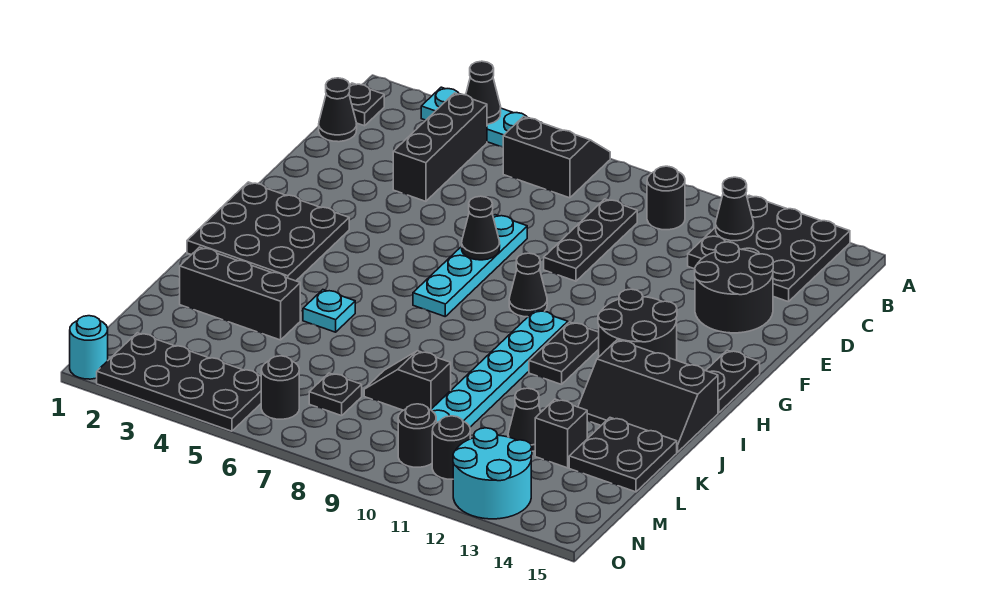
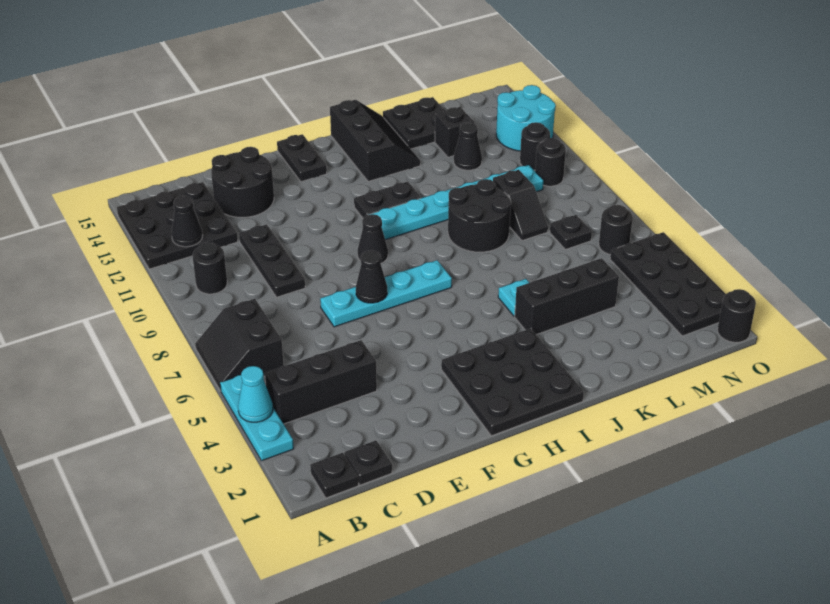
black 1x1 cone [466,61,501,124] -> cyan 1x1 cone [238,366,273,422]
black 1x1 cone [319,78,357,142] -> black 1x1 plate [344,441,392,485]
black 1x3 plate [544,199,637,281] -> black 1x3 plate turned to [239,224,305,297]
black 2x2 round brick [598,289,677,360] -> black 2x2 round brick moved to [448,179,511,252]
black 1x2 plate [706,350,760,413] -> black 1x2 plate turned to [277,134,327,182]
black 1x3 brick [180,247,300,340] -> black 1x3 brick turned to [515,258,619,335]
cyan 1x1 round brick [70,316,108,379] -> black 1x1 round brick [718,289,756,342]

